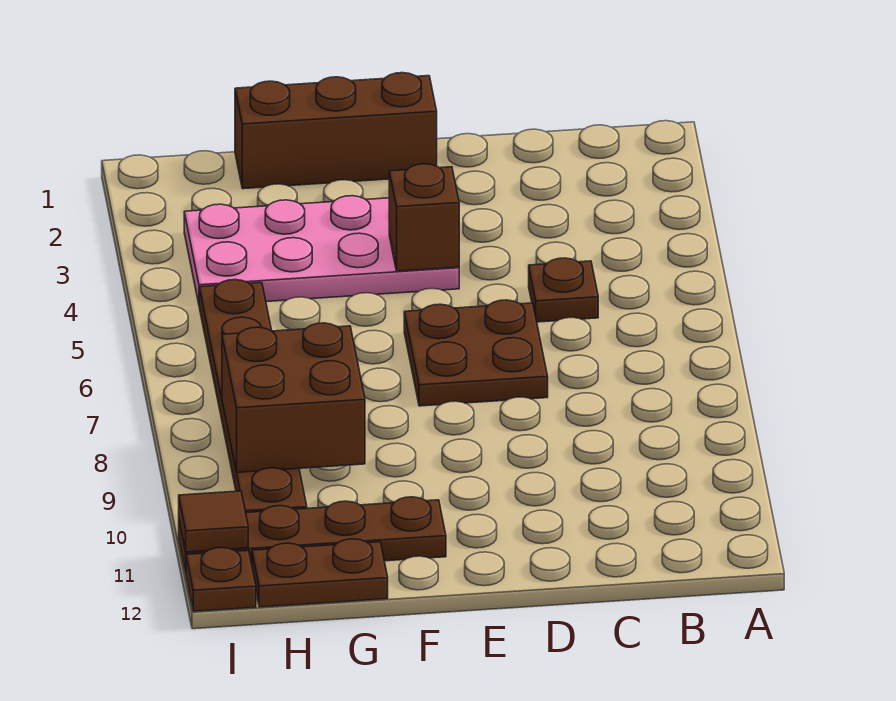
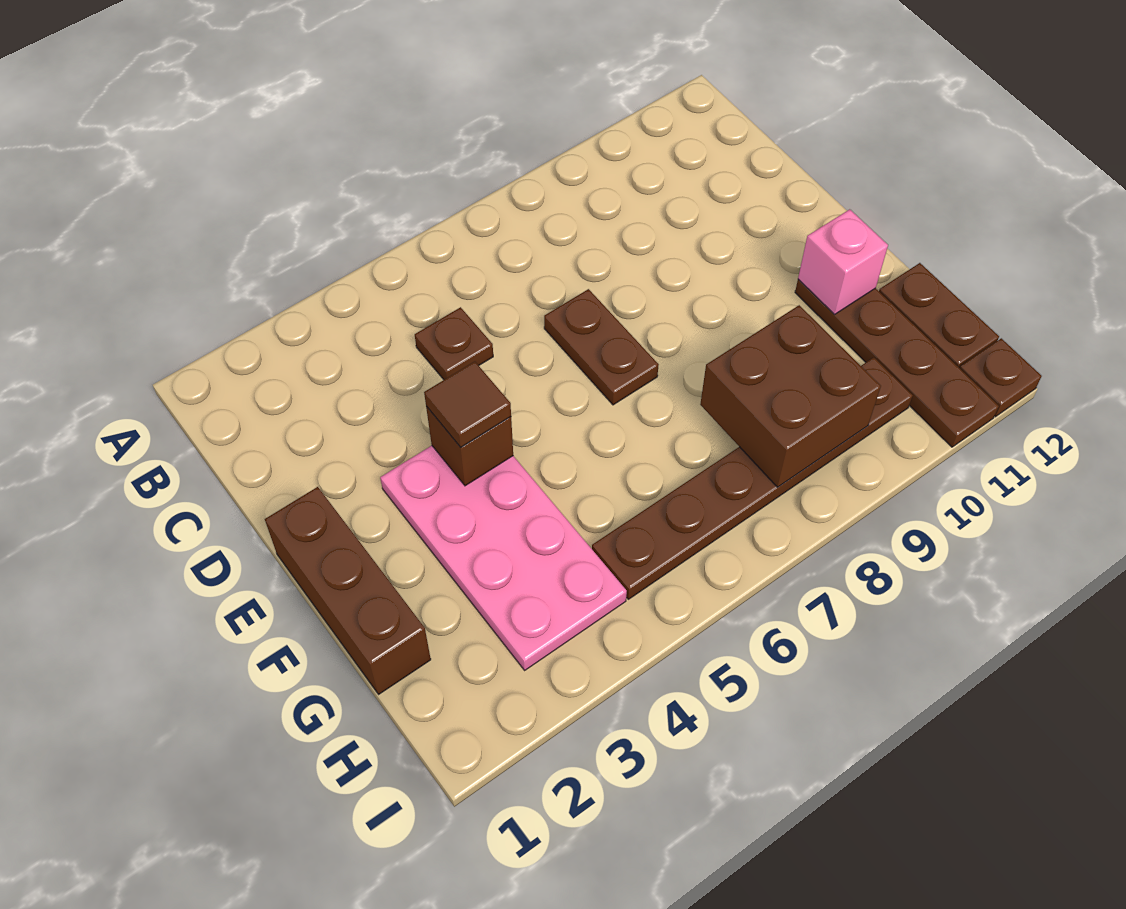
brown 2x2 plate [404,300,548,406] -> brown 1x2 plate [544,289,659,405]
none -> pink 1x1 brick [798,209,888,315]
brown 1x1 tile [179,491,248,552] -> brown 1x1 tile moved to [424,362,511,447]

